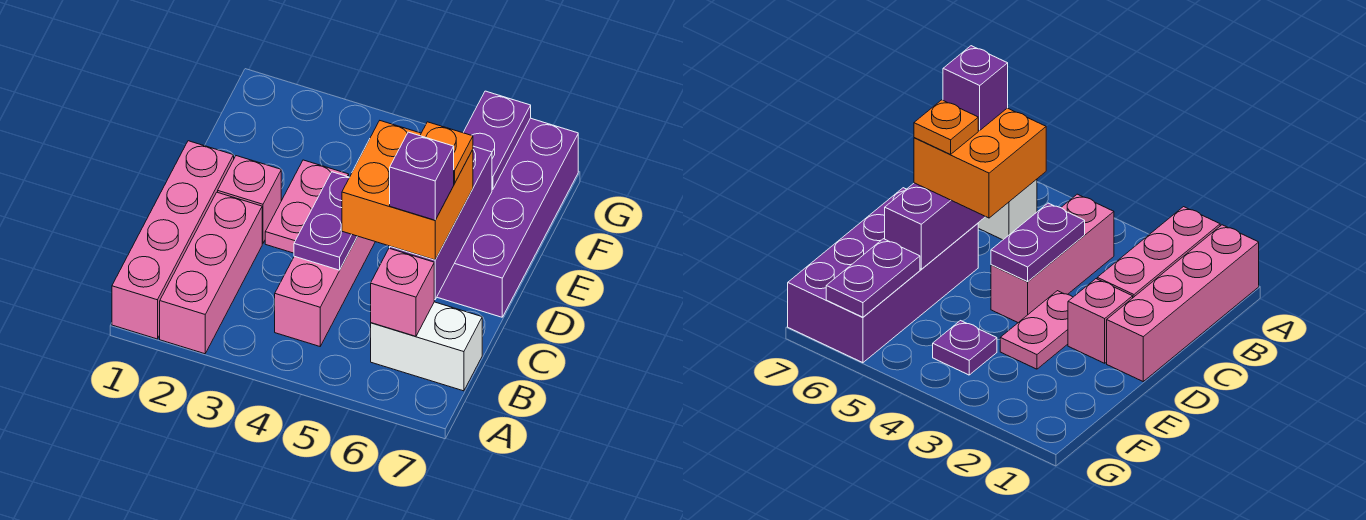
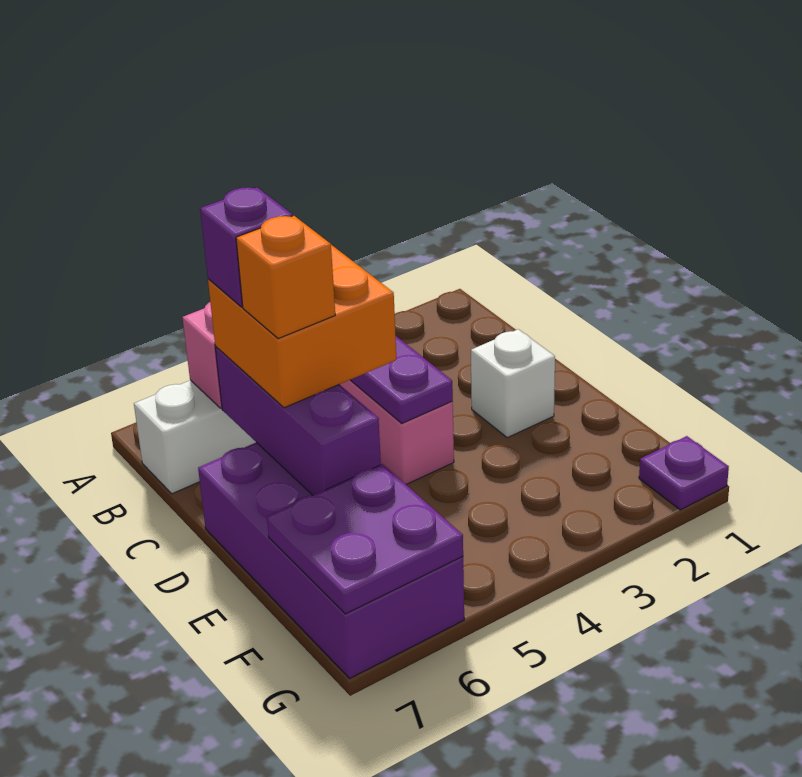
pink 1x4 brick [112,141,234,339] -> none
pink 1x3 brick [160,192,262,354] -> none
pink 1x1 brick [218,156,281,244] -> white 1x1 brick [471,329,555,438]
pink 1x2 plate [265,160,349,253] -> none
orange 1x1 plate [420,122,473,184] -> orange 1x1 brick [236,216,335,339]
purple 1x1 plate [933,321,997,375] -> purple 1x1 plate moved to [639,436,729,510]
purple 1x2 plate [463,91,531,189] -> purple 2x2 plate [267,464,463,614]

